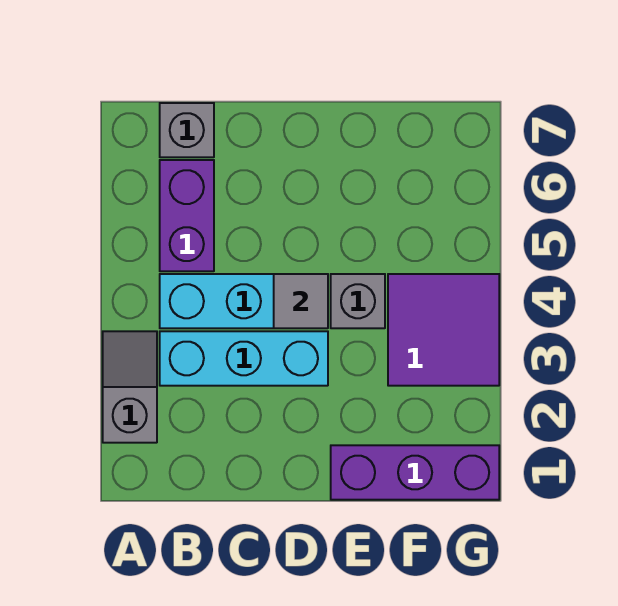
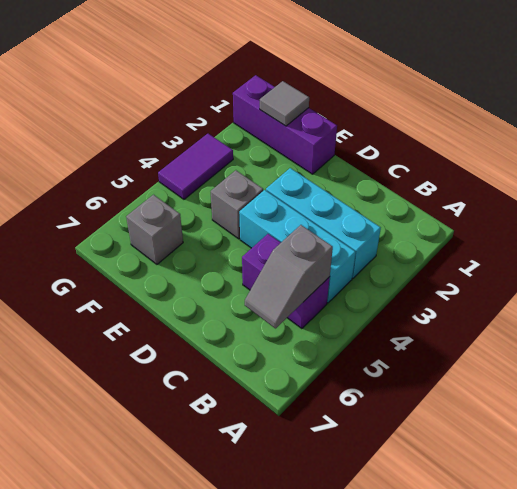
grey 1x2 slope [103,331,157,443] -> grey 1x2 slope moved to [245,225,333,328]
purple 1x2 brick [160,160,214,271] -> purple 1x2 brick turned to [242,234,330,329]
grey 1x1 brick [160,103,214,157] -> grey 1x1 brick moved to [126,195,183,264]
grey 1x1 tile [274,274,328,328] -> grey 1x1 tile moved to [260,81,309,126]
purple 2x2 tile [388,274,499,386] -> purple 1x2 tile [158,134,233,199]

